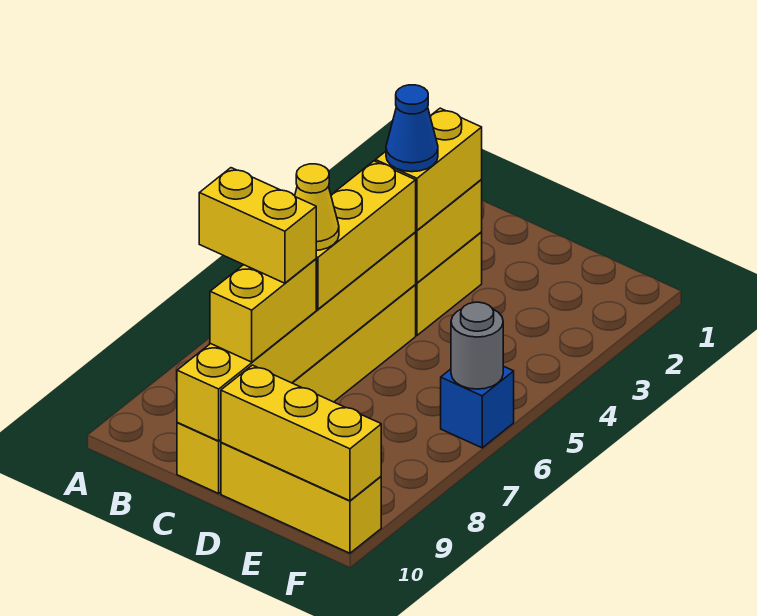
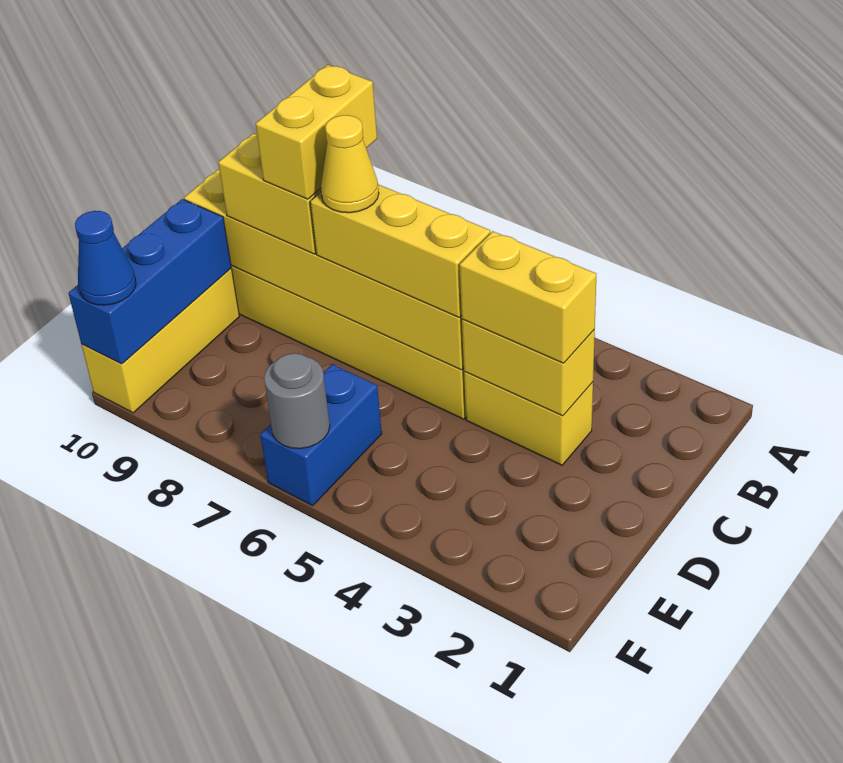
blue 1x1 cone [386,85,438,172] -> blue 1x1 cone moved to [75,211,136,305]
yellow 1x3 brick [221,365,381,501] -> blue 1x3 brick [68,199,231,364]
blue 1x1 brick [441,366,514,448] -> blue 1x2 brick [260,364,382,506]

